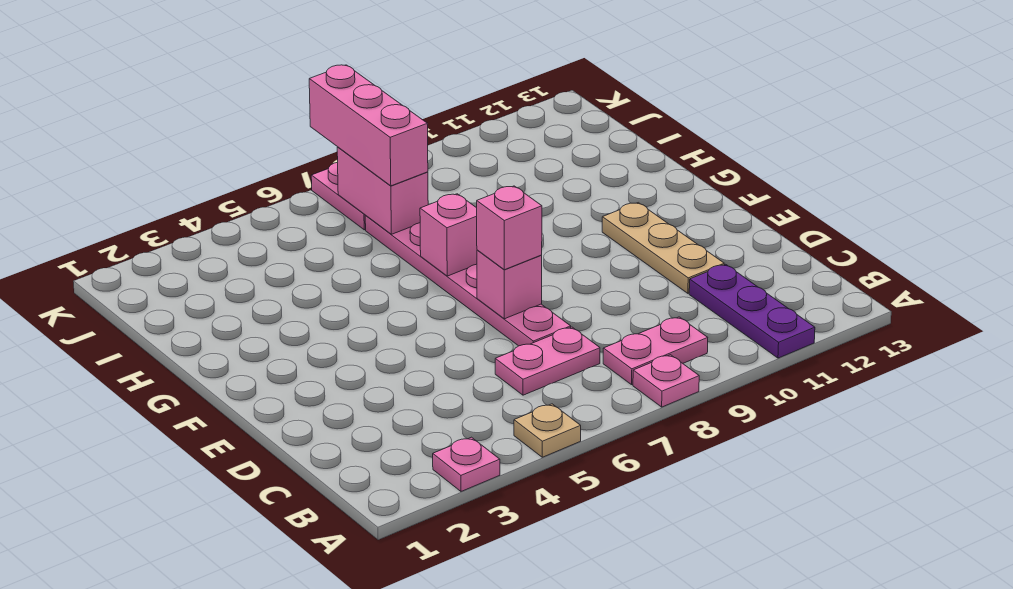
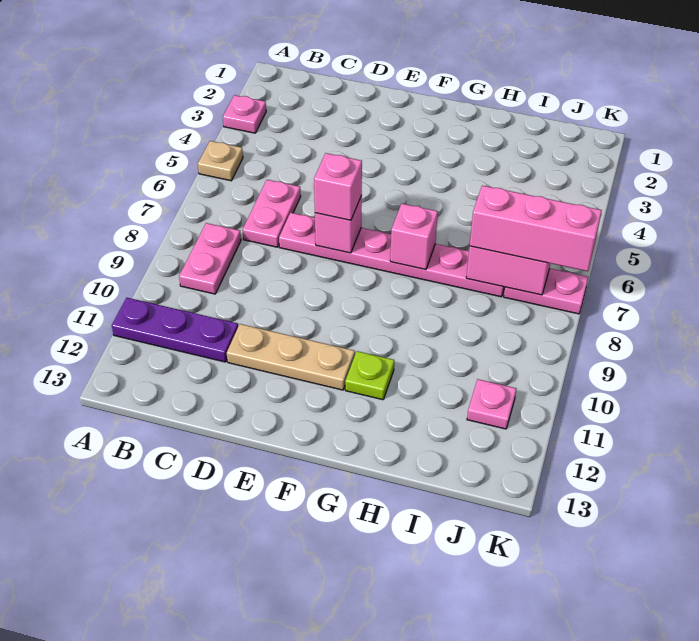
pink 1x1 plate [633,355,699,407] -> pink 1x1 plate moved to [467,379,516,429]
none -> lime 1x1 plate [345,351,394,400]

